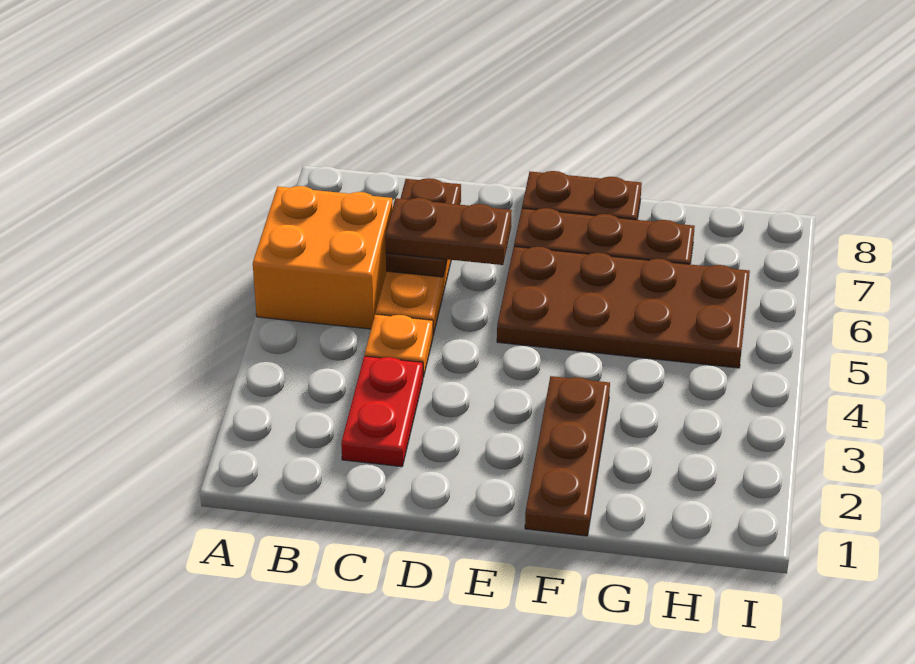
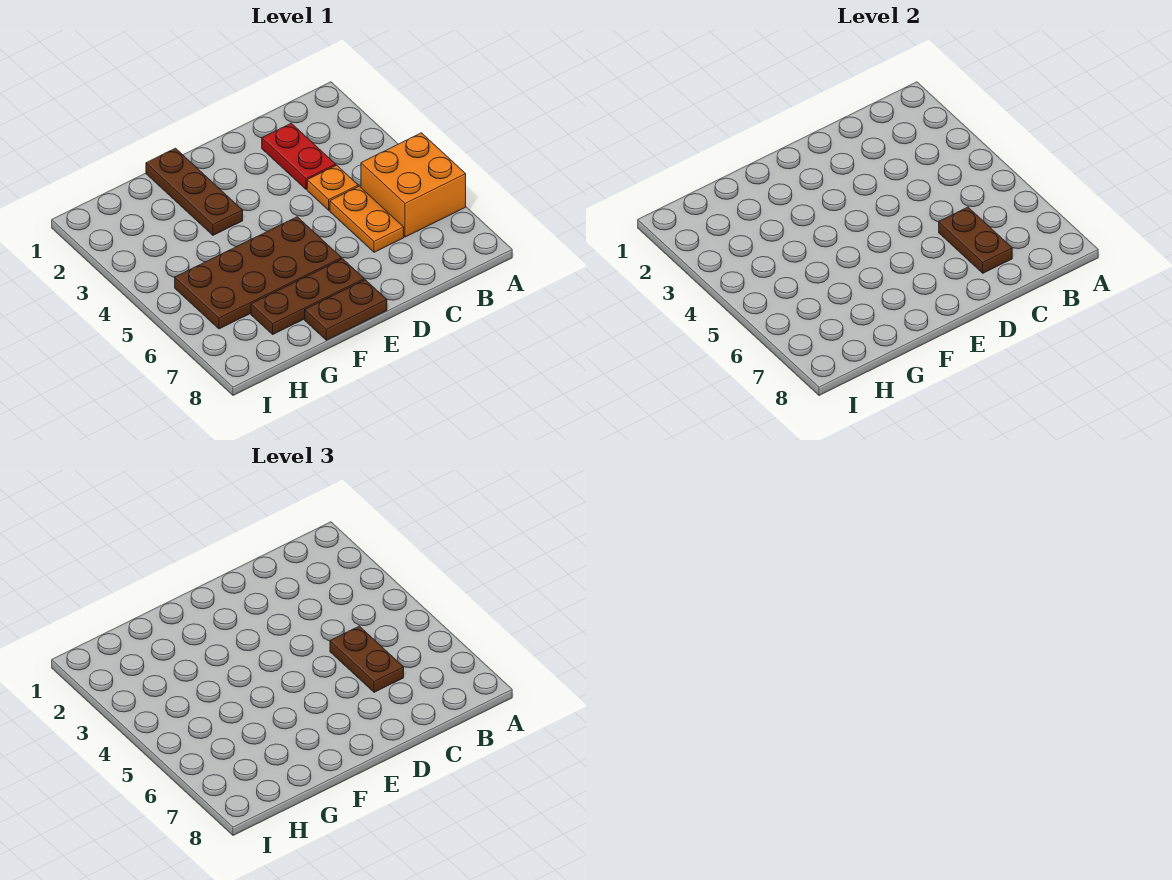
brown 1x2 plate [385,198,512,265] -> brown 1x2 plate turned to [330,626,404,692]

